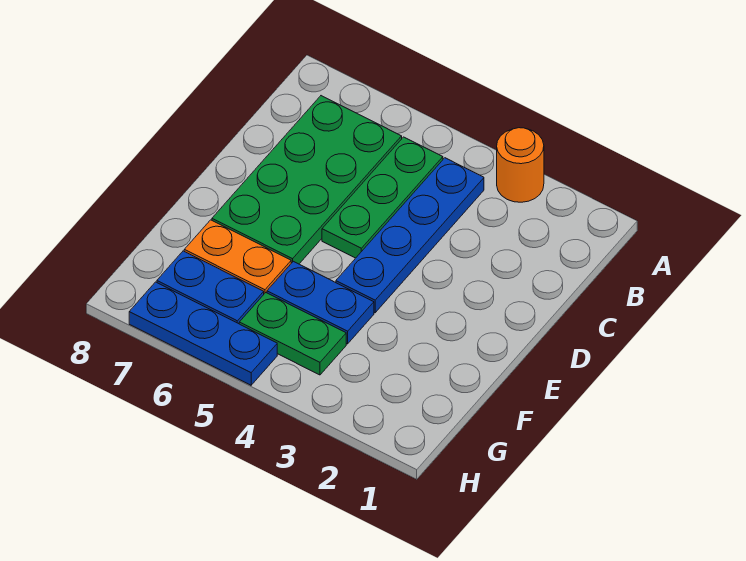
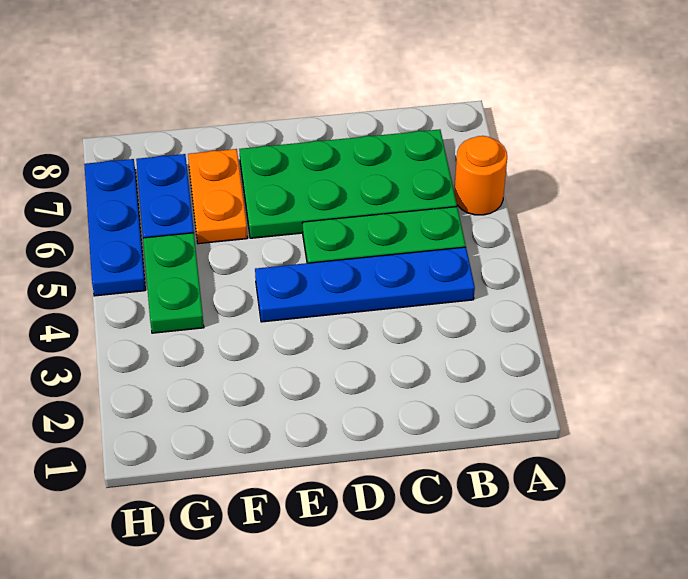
orange 1x1 round brick [497,128,544,202] -> orange 1x1 round brick moved to [454,136,507,215]
blue 1x2 plate [267,261,374,344] -> none

